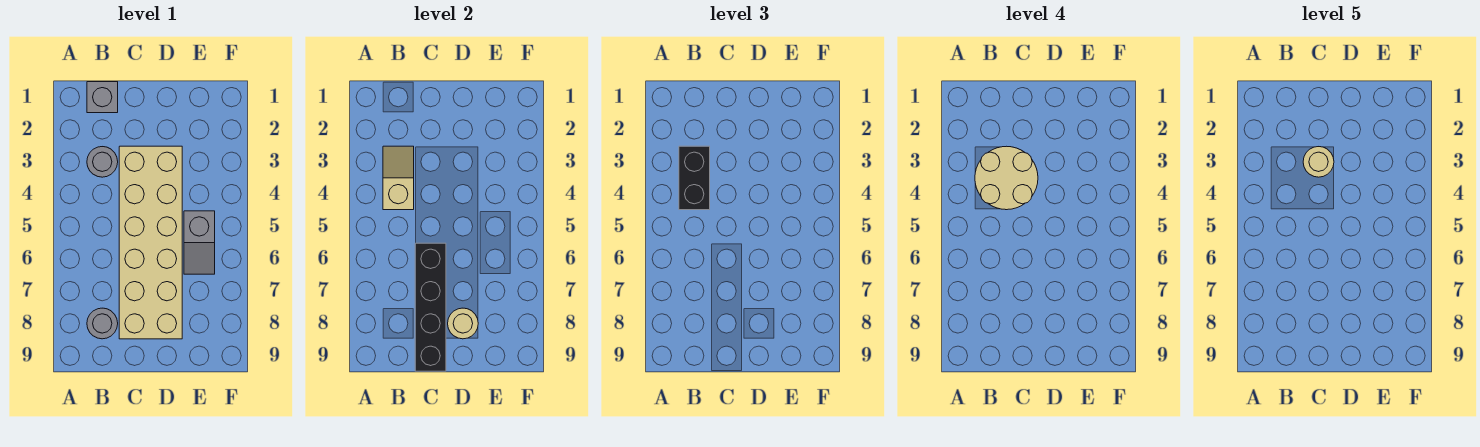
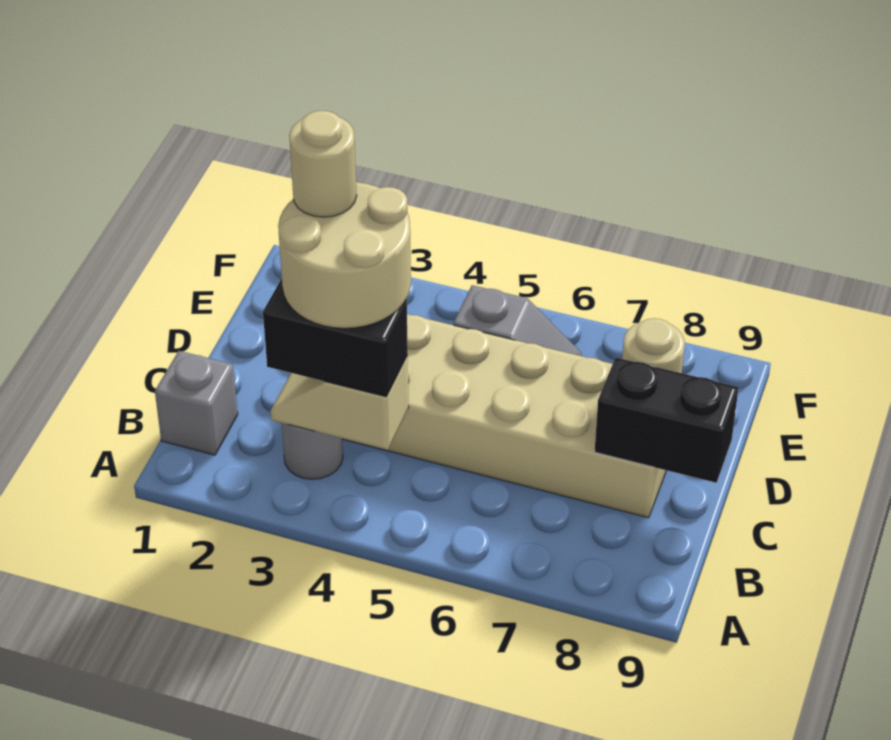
grey 1x1 round brick [87,308,118,339] -> none
black 1x4 brick [415,243,446,371] -> black 1x2 brick [595,358,739,483]

